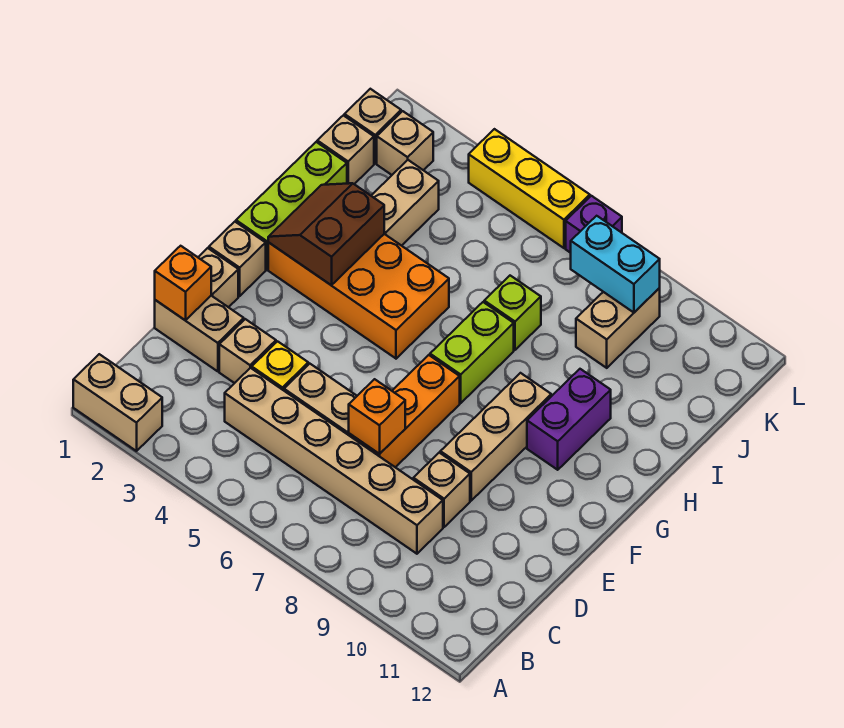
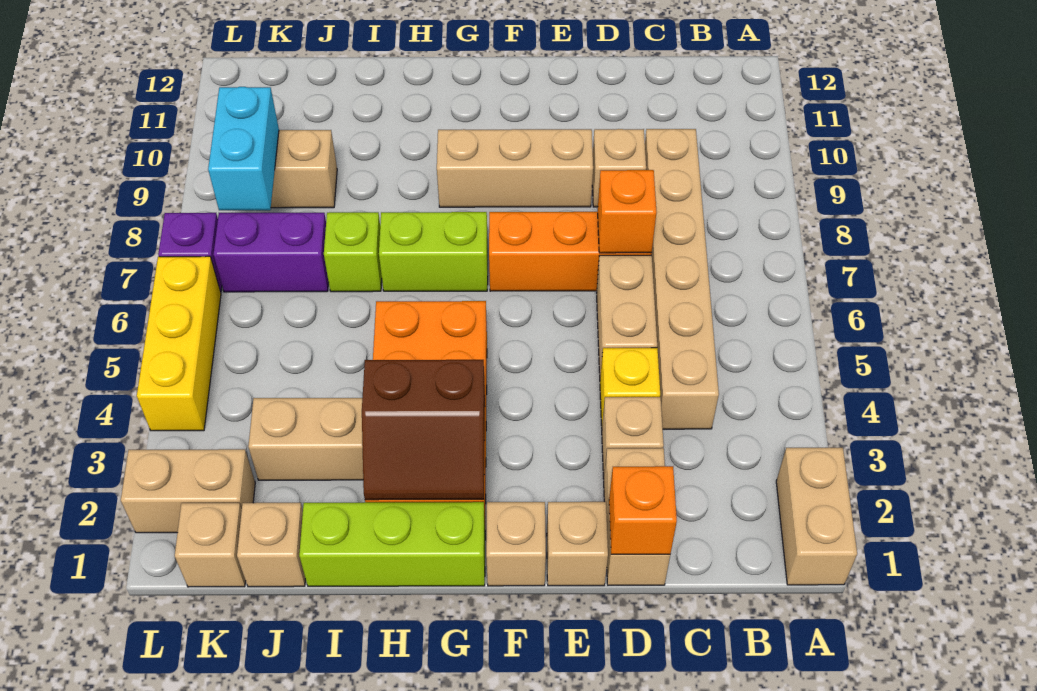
purple 1x2 brick [527,369,611,470] -> purple 1x2 brick moved to [214,213,329,292]
tan 1x1 brick [377,111,433,175] -> tan 1x2 brick [121,449,255,533]

